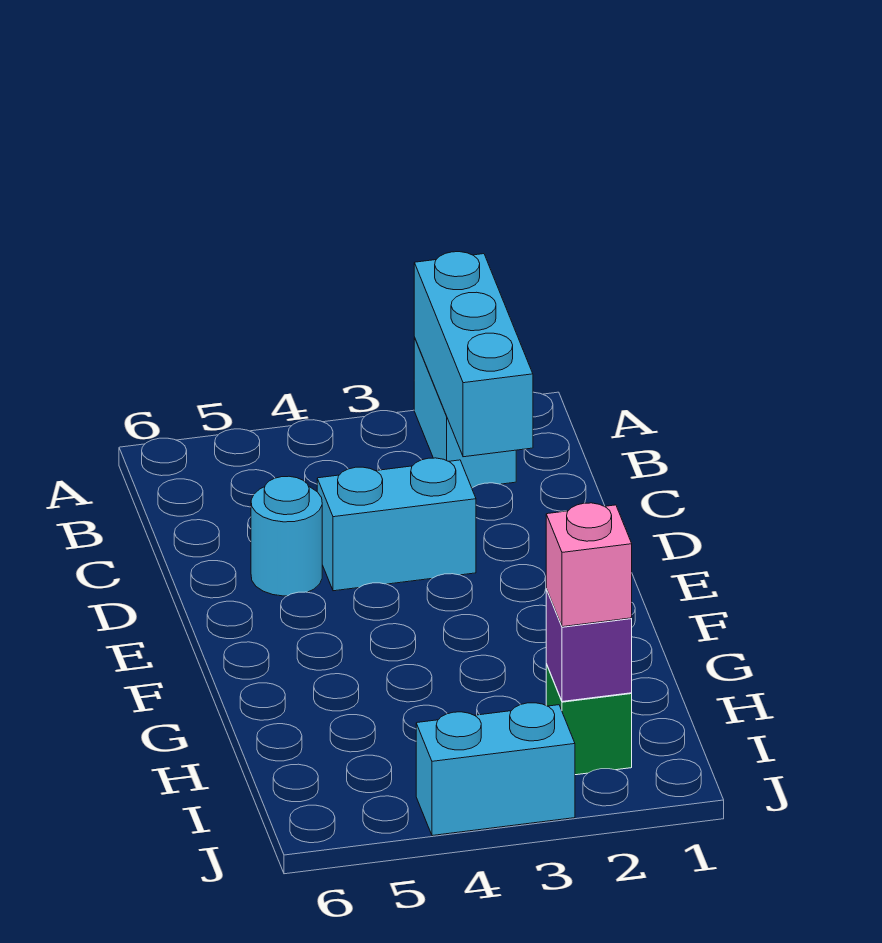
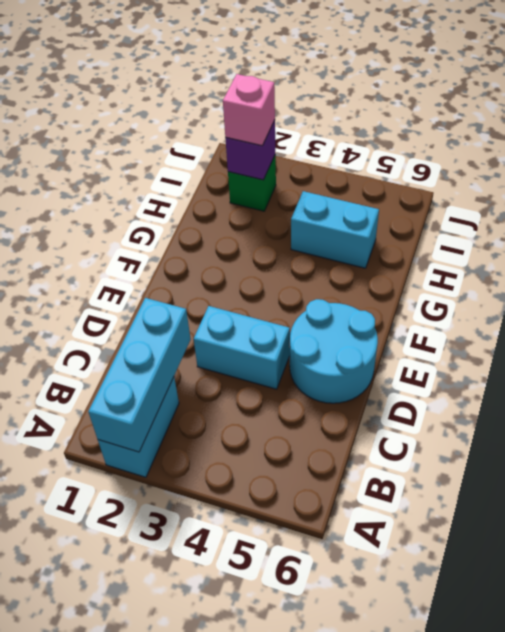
cyan 1x1 round brick [251,476,322,596] -> cyan 2x2 round brick [290,299,378,403]
cyan 1x2 brick [416,703,575,836] -> cyan 1x2 brick moved to [291,191,379,268]

